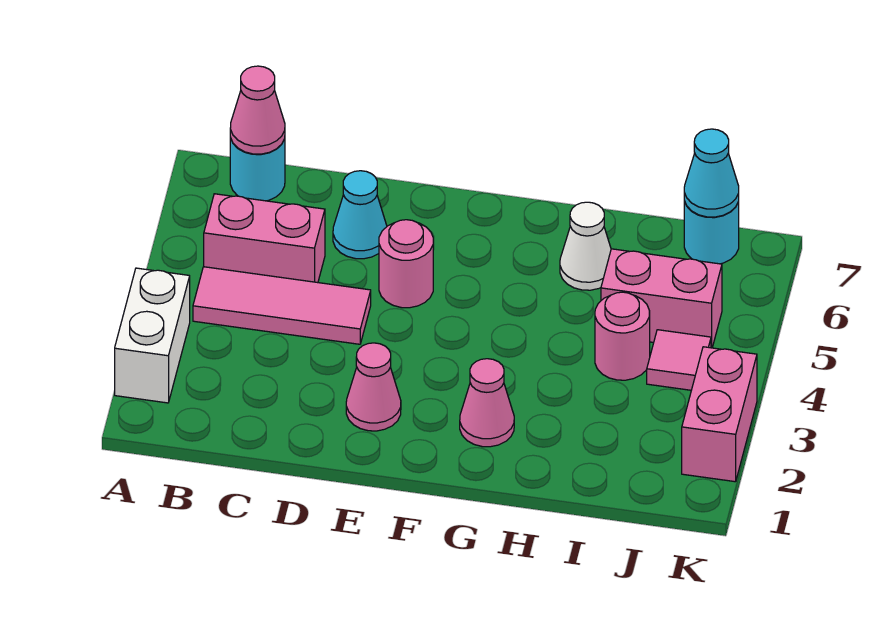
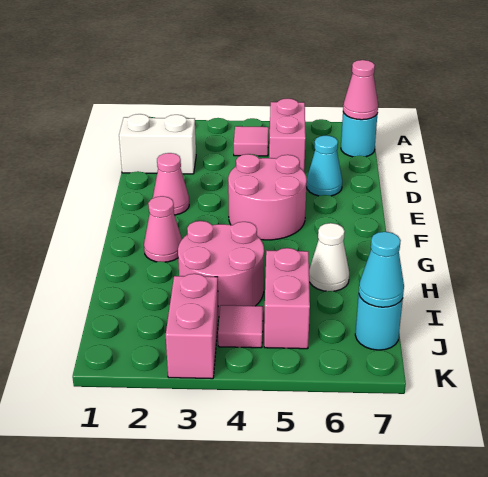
white 1x2 brick [115,268,190,403] -> white 1x2 brick moved to [119,114,196,174]
pink 1x3 tile [193,267,371,344] -> pink 1x1 tile [234,126,269,156]
pink 1x1 round brick [379,220,433,308] -> pink 2x2 round brick [228,154,307,240]
pink 1x1 round brick [595,292,650,380] -> pink 2x2 round brick [178,221,264,317]
pink 1x2 brick [682,347,757,482] -> pink 1x2 brick turned to [166,274,218,379]

